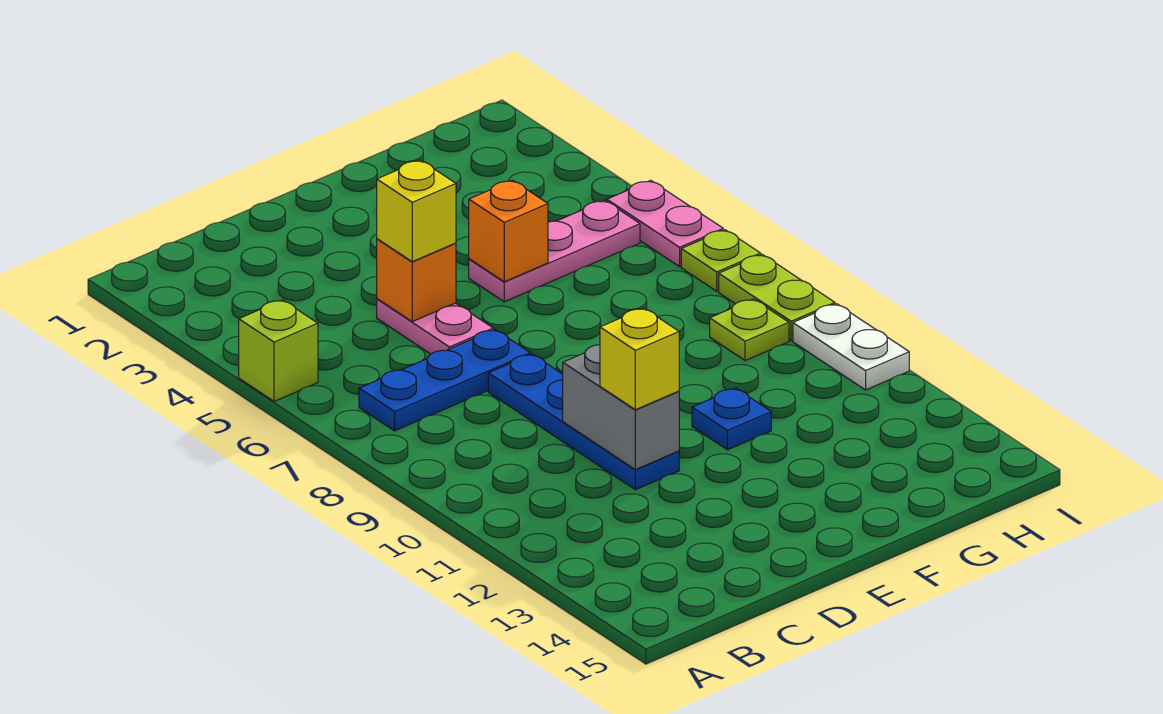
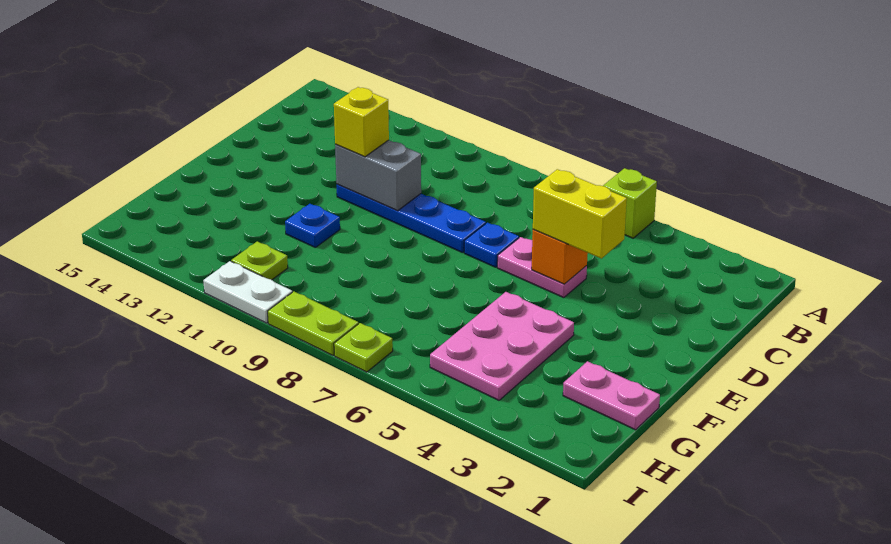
blue 1x3 plate [359,330,530,431] -> blue 1x1 plate [464,223,519,267]
yellow 1x1 brick [377,160,456,262] -> yellow 1x2 brick [533,169,627,259]
pink 1x3 plate [469,200,640,302] -> pink 2x3 plate [430,292,574,400]
orange 1x1 brick [469,180,548,282] -> none
lime 1x1 plate [710,299,789,361] -> lime 1x1 plate moved to [231,241,288,280]
pink 1x2 plate [607,180,723,267] -> pink 1x2 plate moved to [563,361,660,430]

